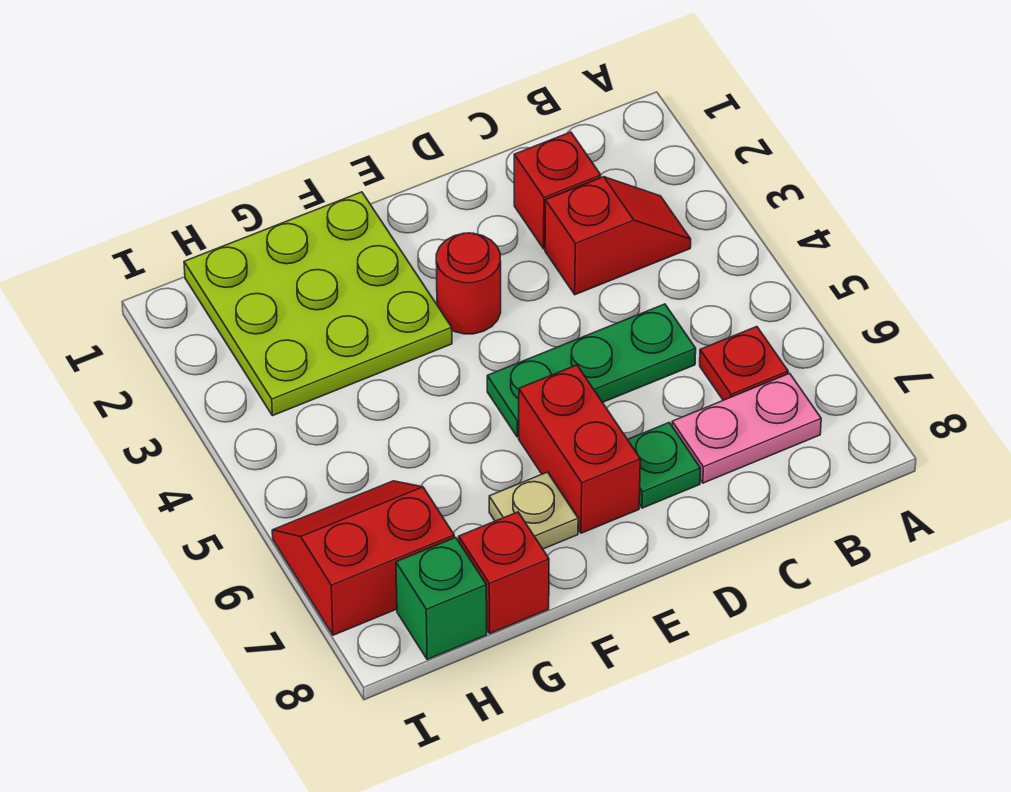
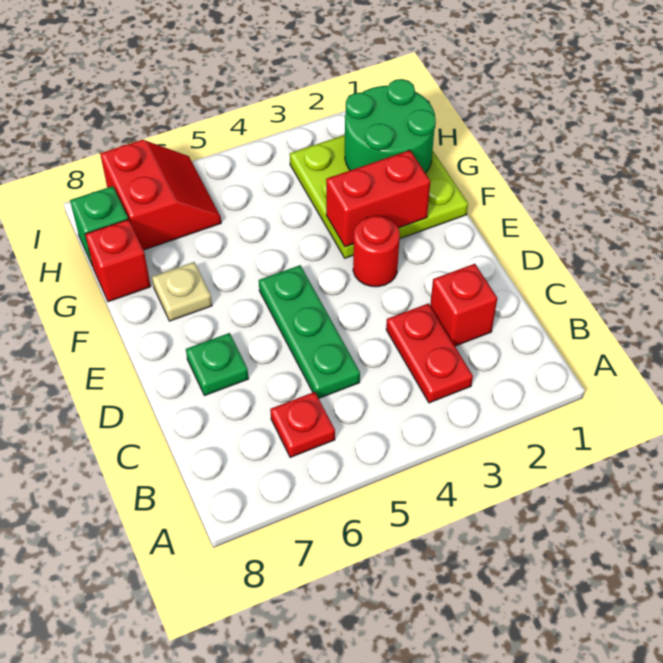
red 1x2 slope [545,177,691,295] -> red 1x2 plate [386,304,473,403]
pink 1x2 plate [672,373,821,483] -> none
red 1x2 brick [519,365,640,533] -> red 1x2 brick moved to [326,150,430,247]
none -> green 2x2 round brick [345,79,436,173]

